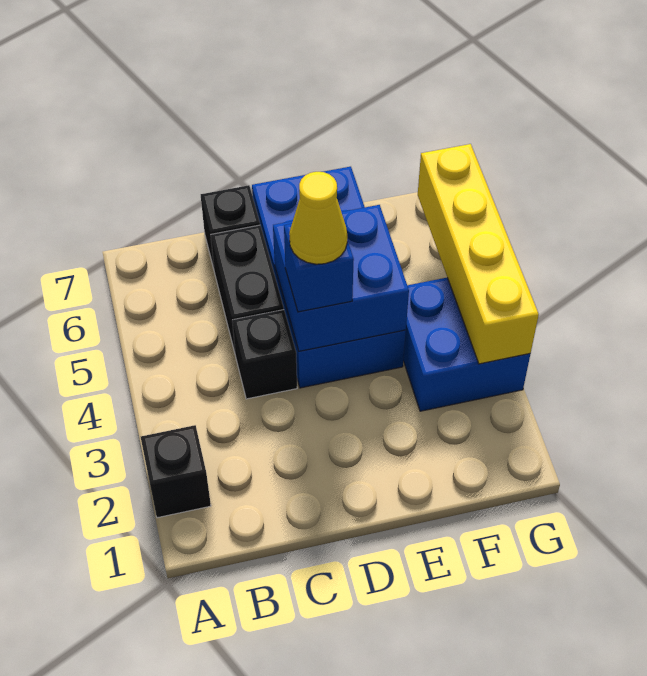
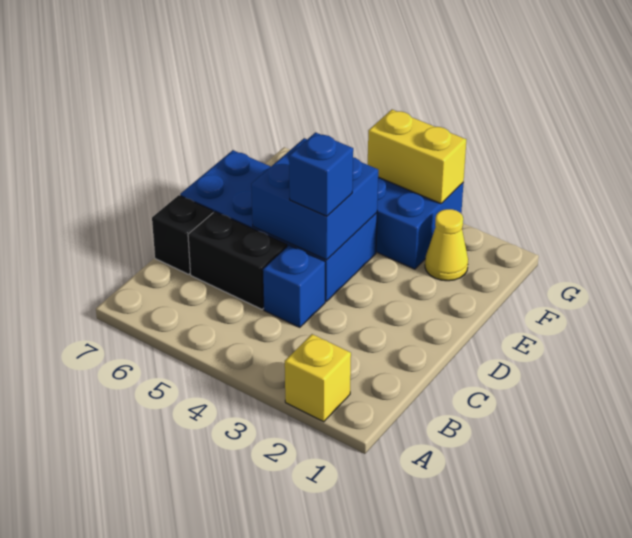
black 1x1 brick [141,425,211,518] -> yellow 1x1 brick [285,334,351,422]
black 1x1 brick [232,310,297,399] -> blue 1x1 brick [263,245,325,327]
yellow 1x1 cone [289,172,347,264] -> yellow 1x1 cone moved to [425,209,468,281]
yellow 1x4 brick [418,144,539,364] -> yellow 1x2 brick [368,110,466,204]

